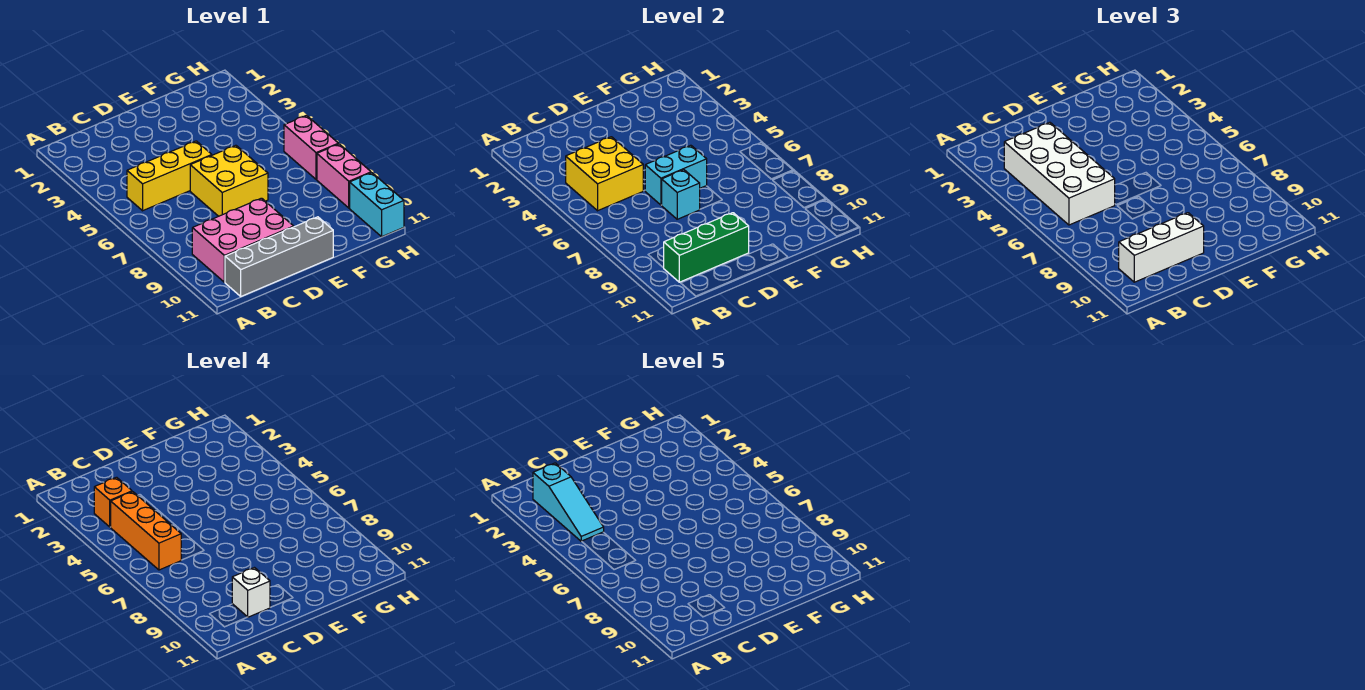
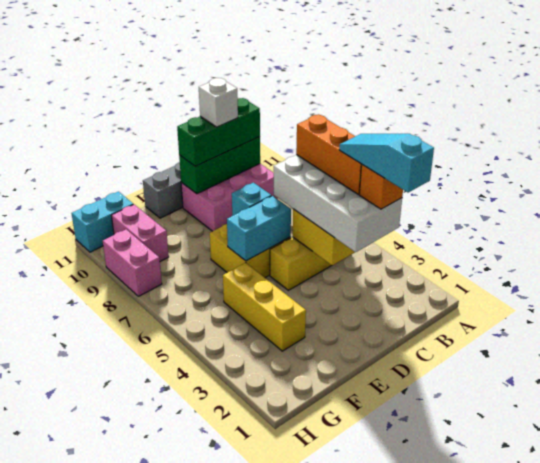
white 1x3 brick [1119,213,1204,282] -> green 1x3 brick [177,98,260,166]
none -> yellow 1x3 brick [223,263,306,351]
pink 1x2 brick [284,115,338,179] -> pink 1x2 brick moved to [111,204,169,261]
cyan 1x2 brick [350,173,404,237] -> cyan 1x2 brick turned to [71,192,133,252]

